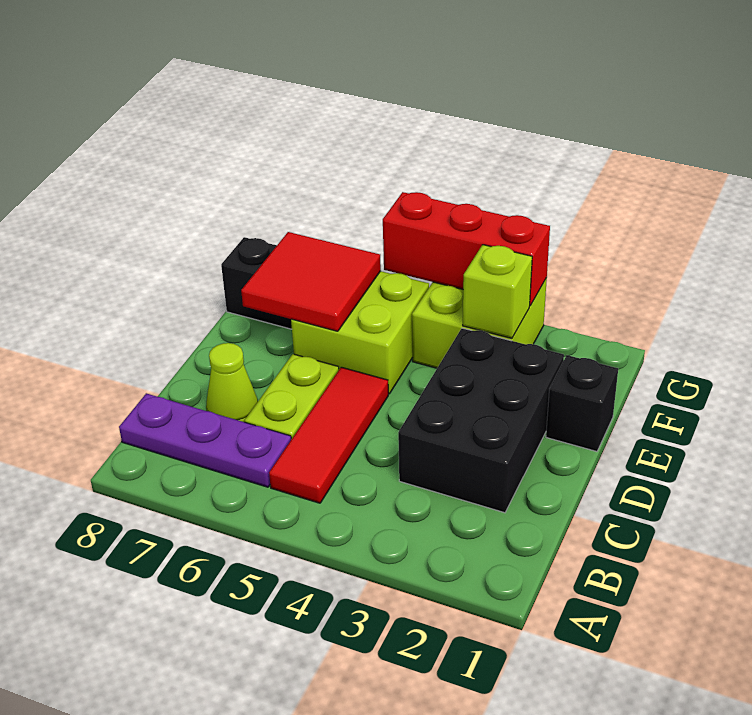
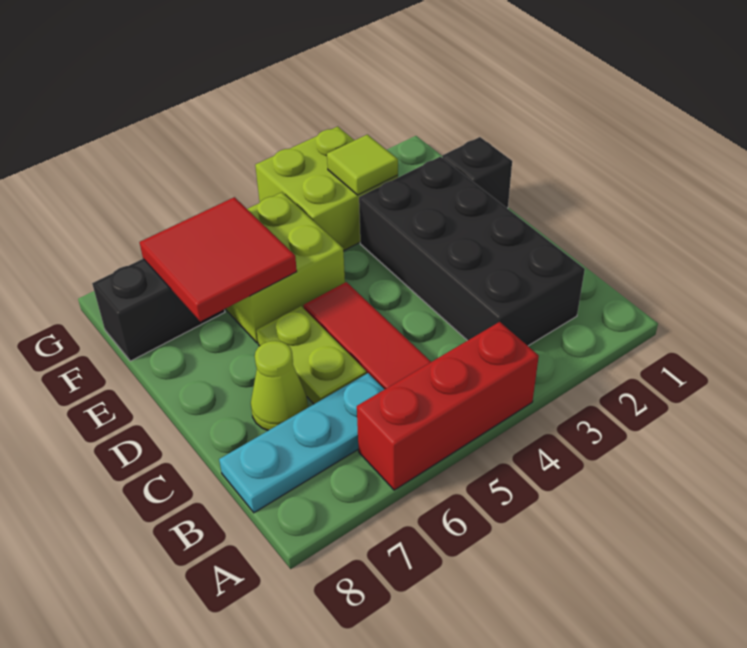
purple 1x3 plate [119,393,291,487] -> cyan 1x3 plate [219,373,384,513]
black 2x3 brick [398,328,564,513] -> black 2x4 brick [359,157,585,346]
lime 1x1 brick [463,245,532,338] -> lime 1x1 tile [327,134,398,195]
red 1x3 brick [383,192,550,305] -> red 1x3 brick moved to [357,322,539,490]

